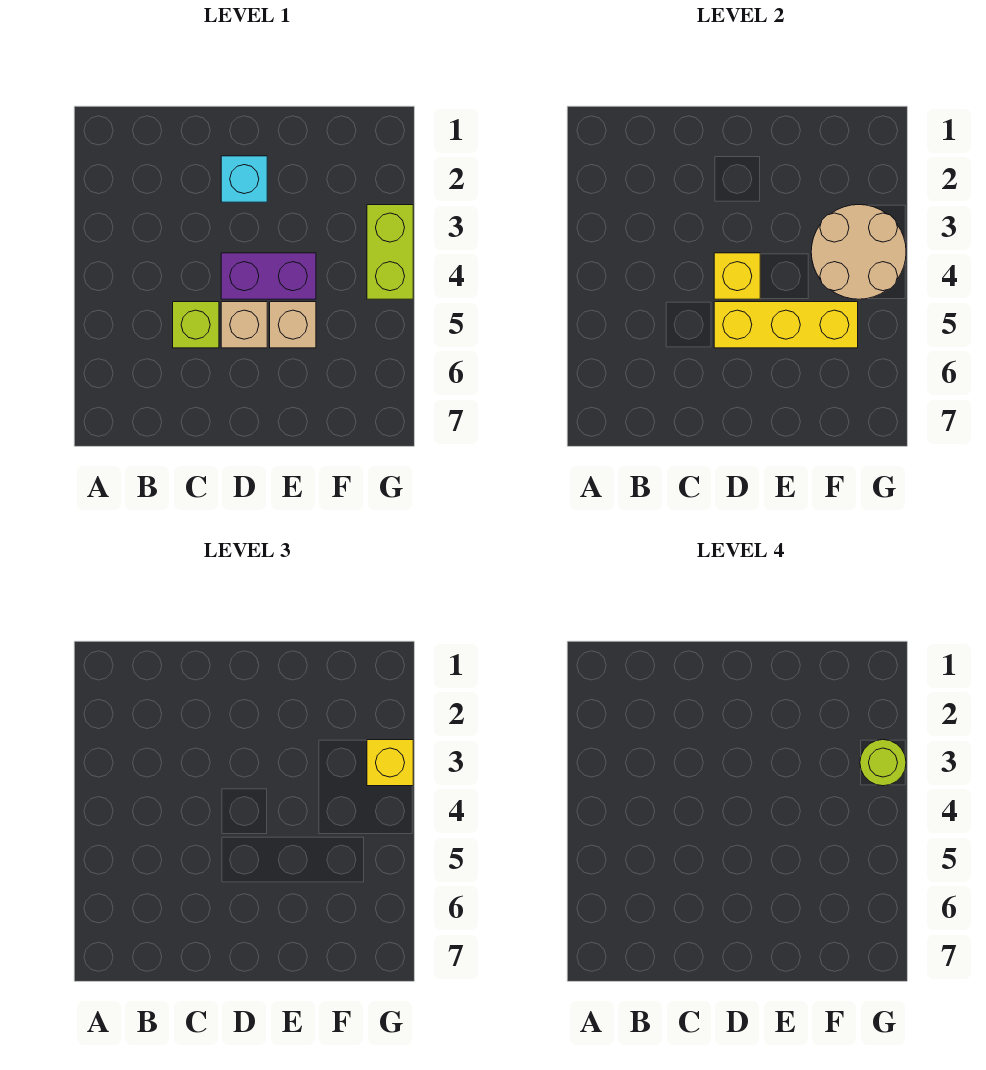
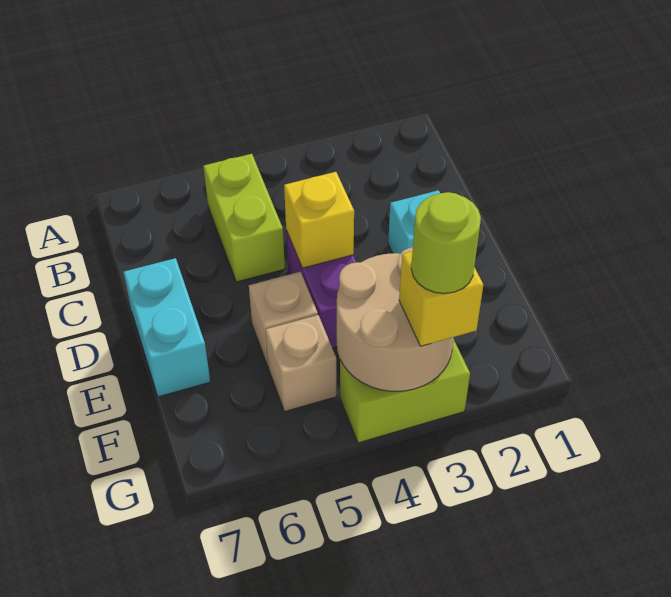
lime 1x1 brick [173,302,219,348] -> lime 1x2 brick [204,154,285,282]
tan 1x1 brick [221,302,267,348] -> tan 1x1 brick moved to [265,315,336,412]
yellow 1x3 brick [714,302,858,348] -> none
none -> cyan 1x2 brick [123,258,210,397]

